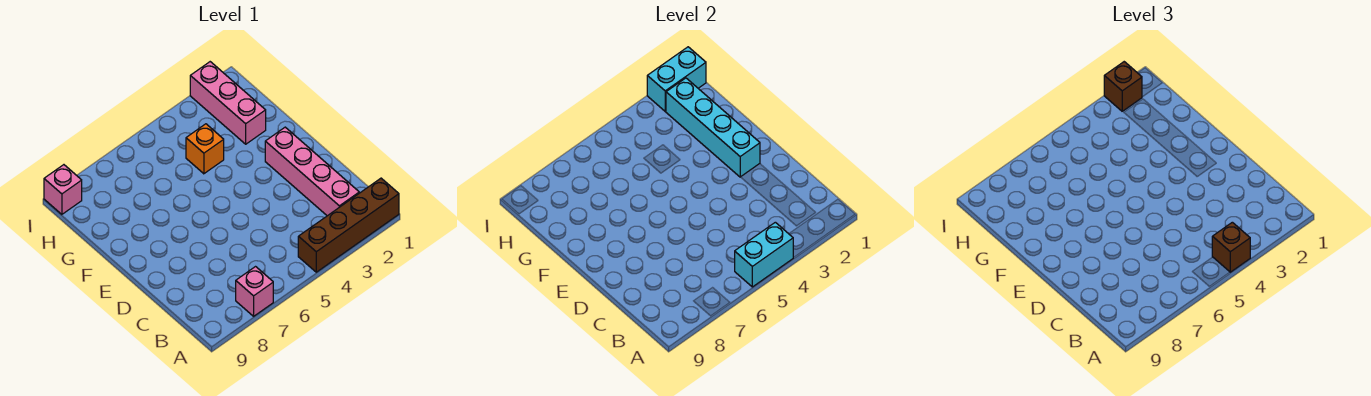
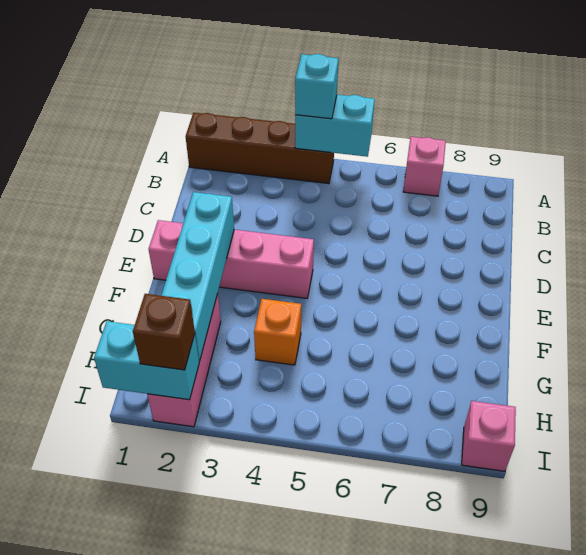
brown 1x1 brick [1212,222,1250,272] -> cyan 1x1 brick [295,54,339,119]
pink 1x4 brick [265,127,359,216] -> pink 1x4 brick turned to [149,220,314,298]

